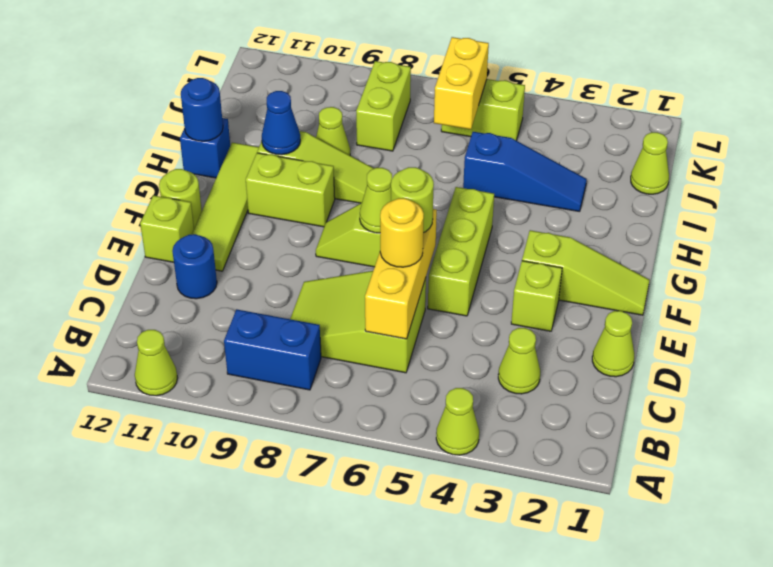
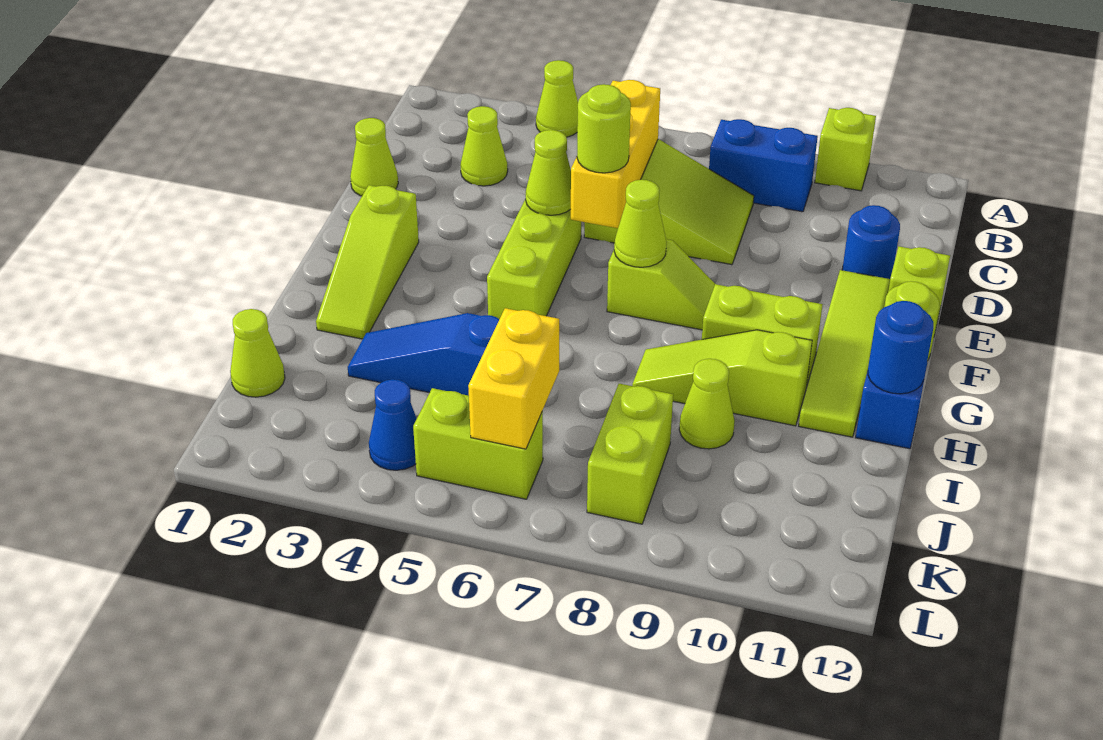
lime 1x1 cone [135,330,177,396] -> lime 1x1 cone moved to [526,130,571,215]
yellow 1x1 round brick [380,198,424,267] -> none
lime 1x1 brick [511,261,562,331] -> lime 1x1 brick moved to [815,108,876,191]
lime 1x3 slope [522,230,650,315] -> lime 1x3 slope turned to [316,185,419,339]
blue 1x1 cone [262,91,300,155] -> blue 1x1 cone moved to [369,379,417,470]

